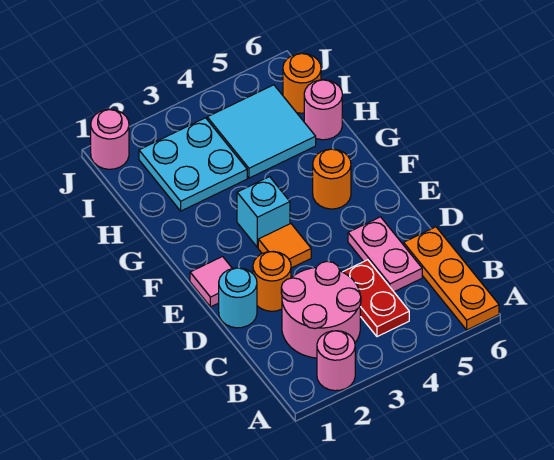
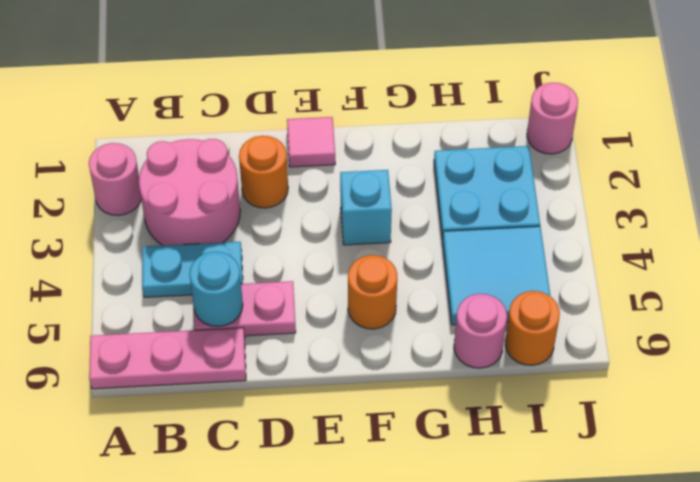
orange 1x3 plate [404,227,499,330] -> pink 1x3 plate [89,328,246,389]
red 1x2 plate [343,260,409,337] -> cyan 1x2 plate [142,242,243,297]
cyan 1x1 round brick [219,268,257,328] -> cyan 1x1 round brick moved to [189,252,243,326]
orange 1x1 tile [258,224,311,268] -> none

